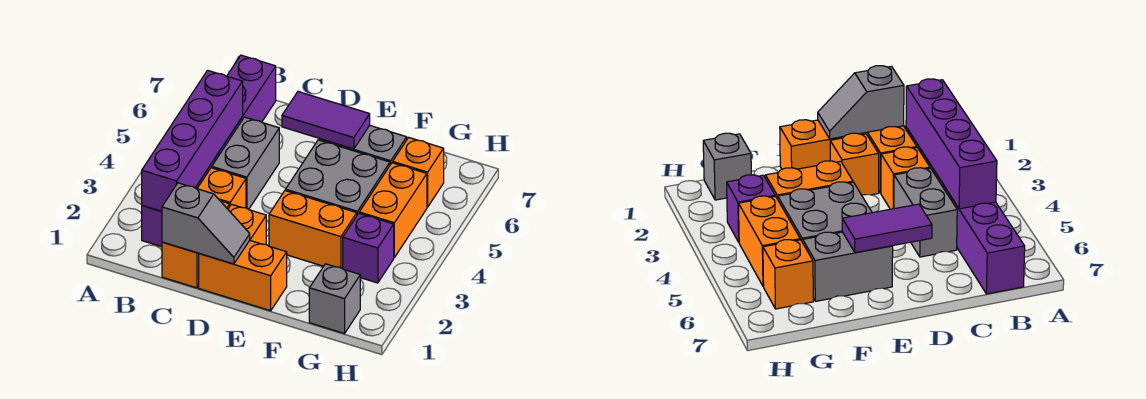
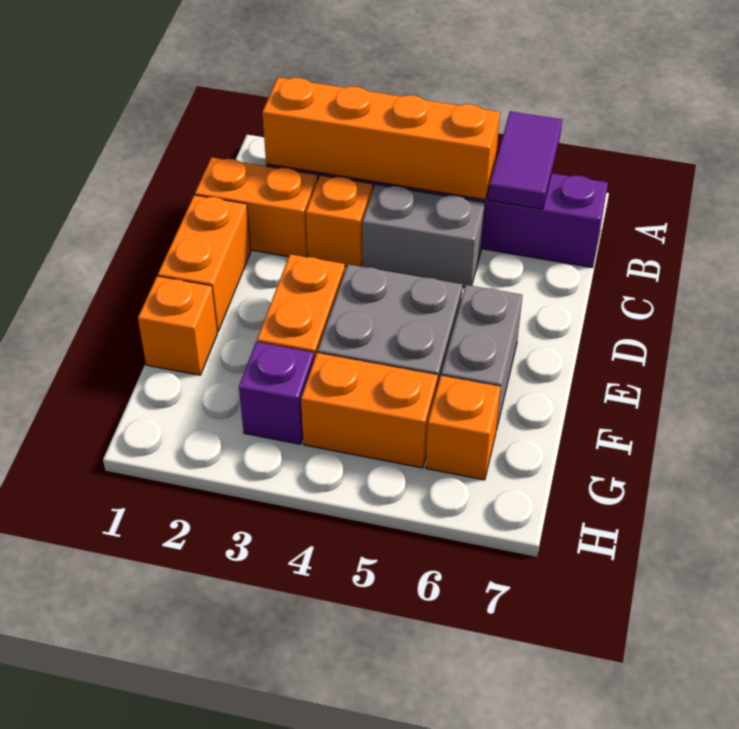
purple 1x4 brick [142,70,243,211] -> orange 1x4 brick [262,77,500,200]
grey 1x2 slope [162,183,250,264] -> none
orange 1x1 brick [228,204,266,244] -> orange 1x1 brick moved to [138,276,217,375]
purple 1x2 tile [282,92,370,149] -> purple 1x2 tile moved to [488,111,562,209]
grey 1x1 brick [309,264,360,334] -> none

